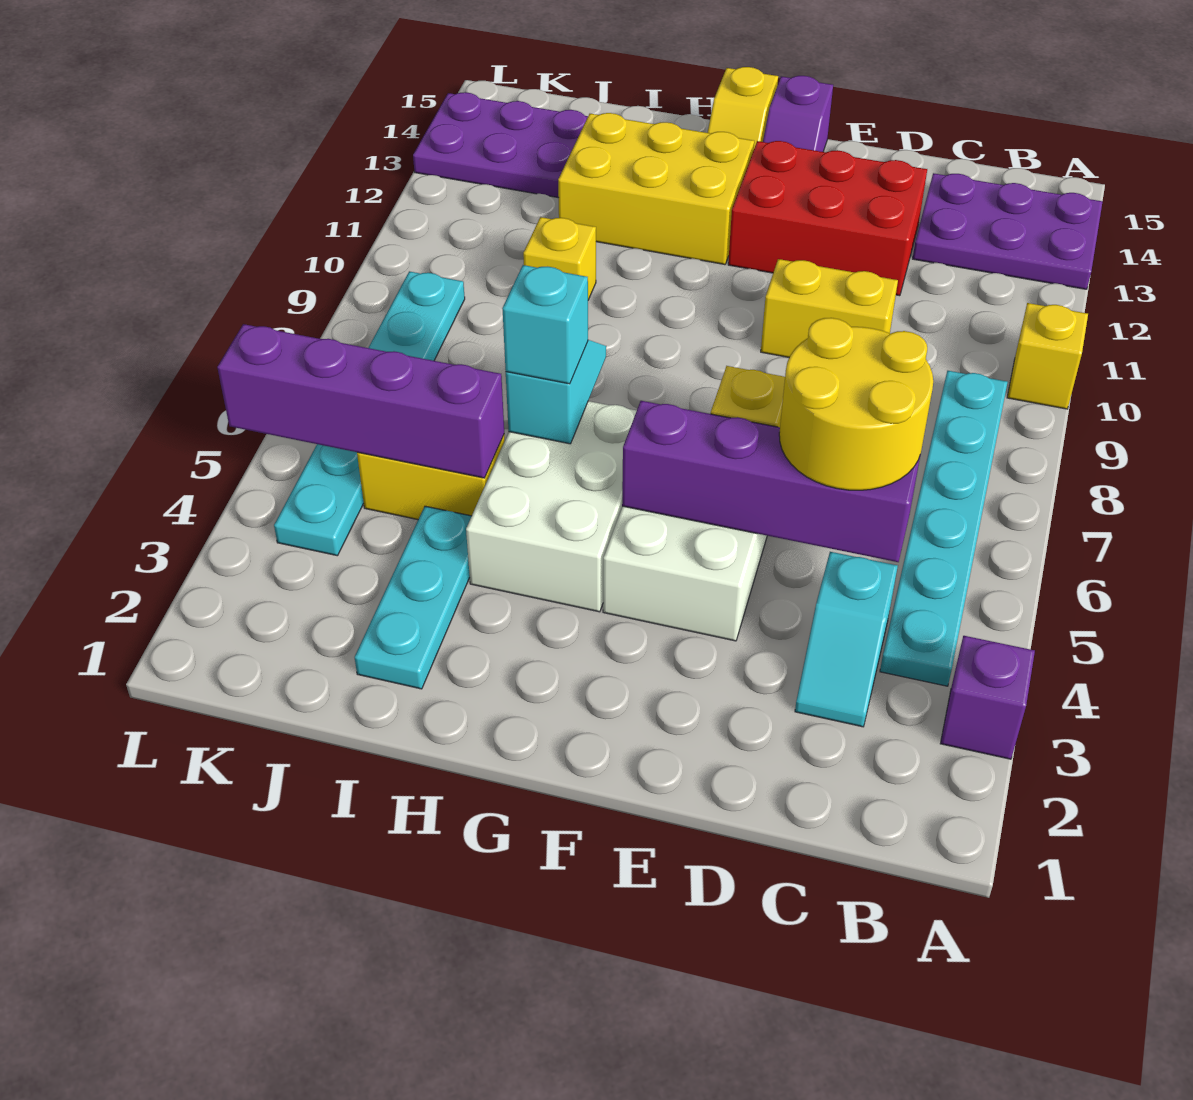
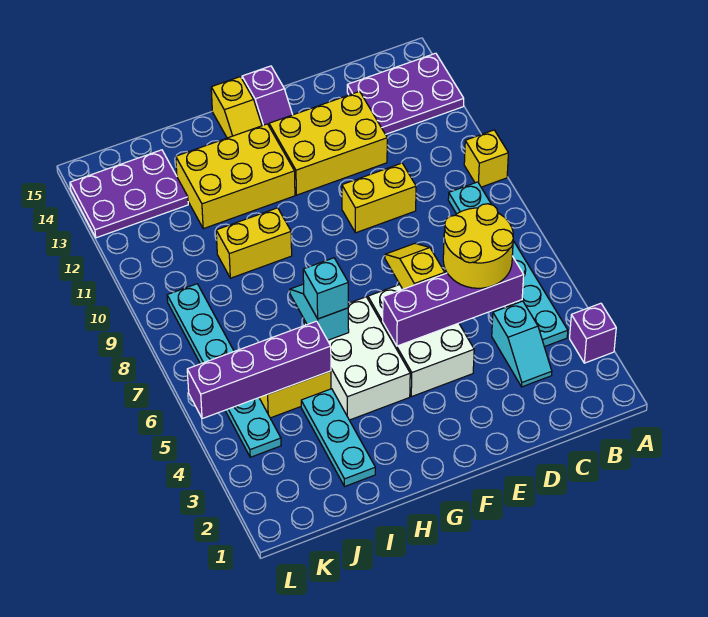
red 2x3 brick [728,141,927,296] -> yellow 2x3 brick [269,91,387,195]
yellow 1x1 brick [523,217,596,300] -> yellow 1x2 brick [216,208,292,278]

